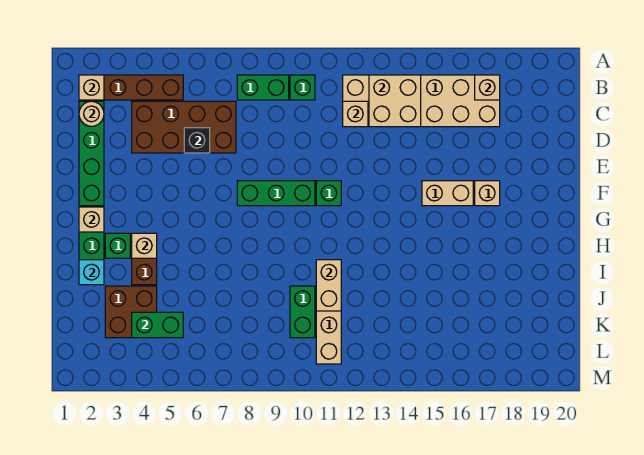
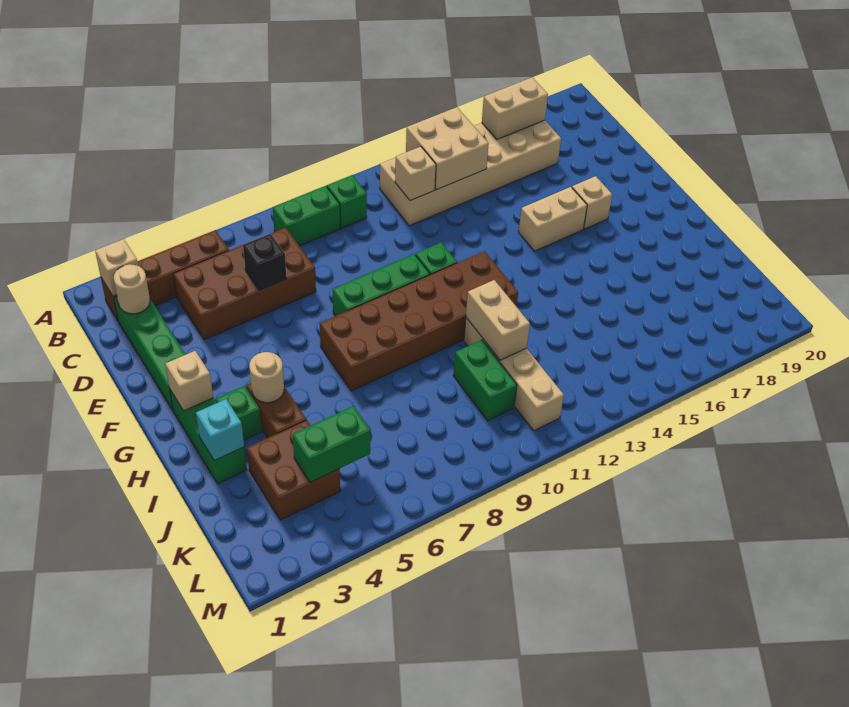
tan 1x1 brick [475,75,500,100] -> tan 1x2 brick [482,77,548,139]
none -> brown 2x6 brick [320,251,518,391]
tan 1x1 brick [132,233,157,258] -> tan 1x1 round brick [249,352,284,403]

